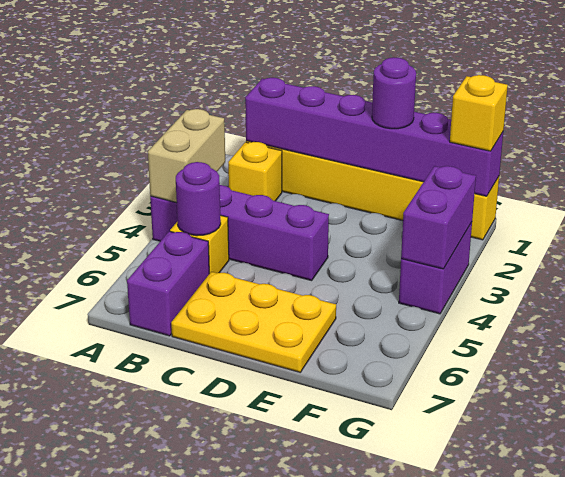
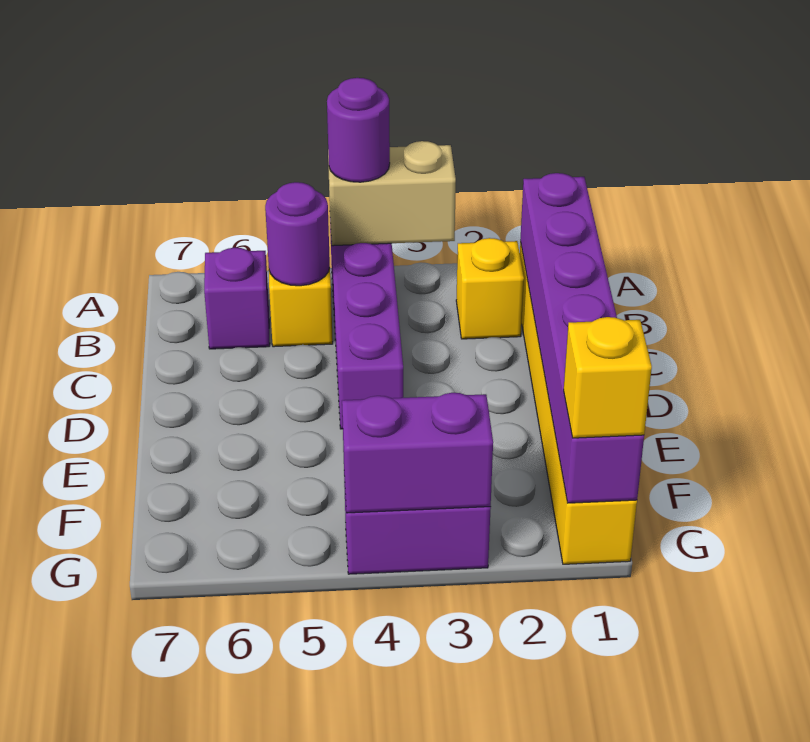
purple 1x2 brick [127,231,209,336] -> purple 1x1 brick [204,248,270,349]
yellow 2x3 plate [171,272,336,372] -> none
purple 1x1 round brick [372,57,416,129] -> purple 1x1 round brick moved to [327,78,390,182]

